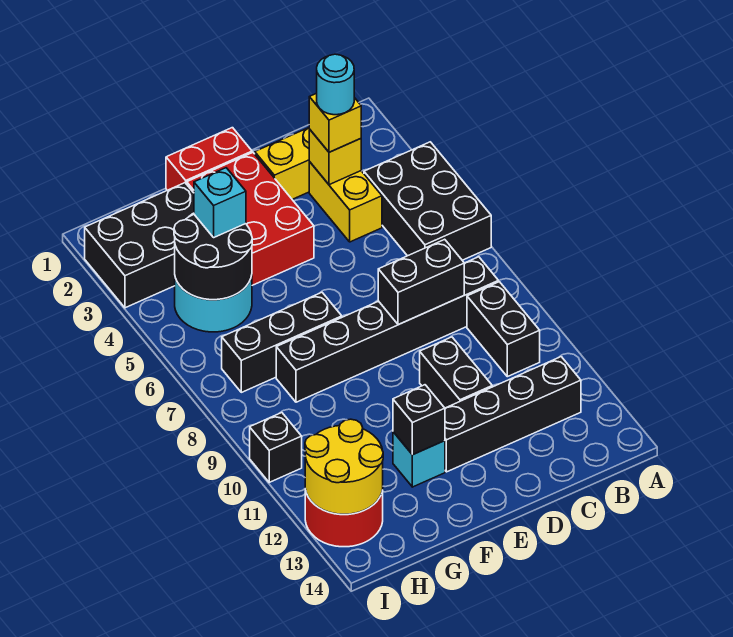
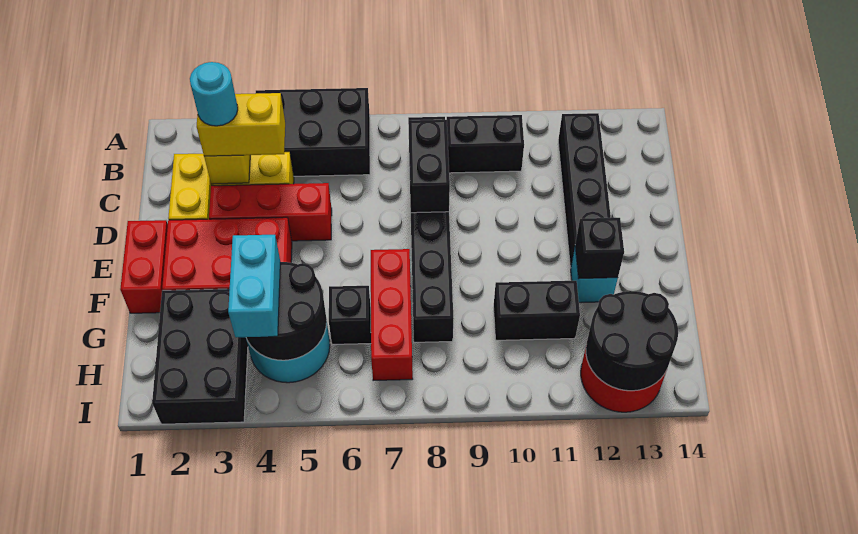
yellow 1x1 brick [309,93,361,152] -> yellow 1x2 brick [197,93,285,156]
none -> red 1x3 brick [209,183,332,241]
black 1x2 brick [420,337,492,408] -> black 1x2 brick moved to [494,281,580,340]
black 1x3 brick [222,292,342,392] -> red 1x3 brick [371,249,413,381]
cyan 1x1 brick [194,168,246,237] -> cyan 1x2 brick [228,235,280,337]
yellow 2x2 round brick [305,419,383,514] -> black 2x2 round brick [586,291,678,391]
black 1x1 brick [250,413,302,482] -> black 1x1 brick moved to [329,286,371,344]

